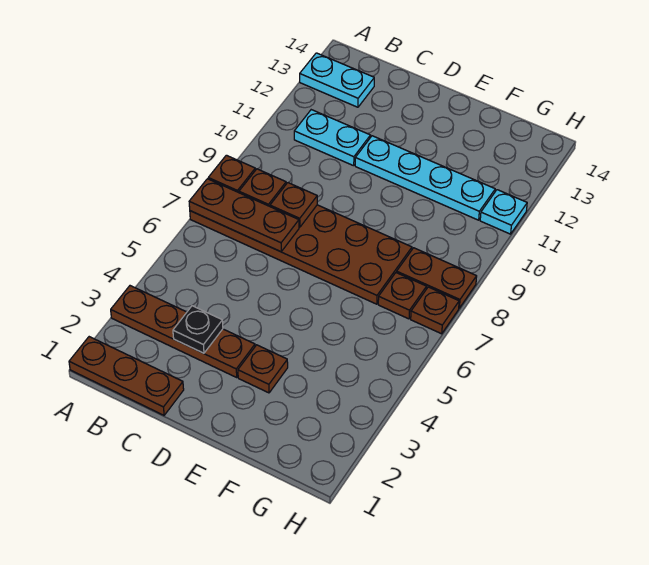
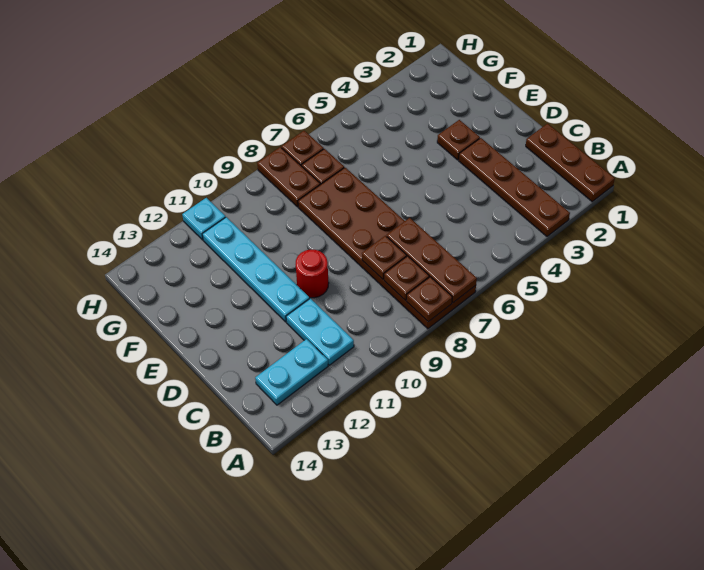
cyan 1x2 plate [300,53,374,107] -> cyan 1x2 plate turned to [255,339,328,405]
black 1x1 plate [173,306,223,353] -> none
none -> red 1x1 round brick [296,250,329,298]

